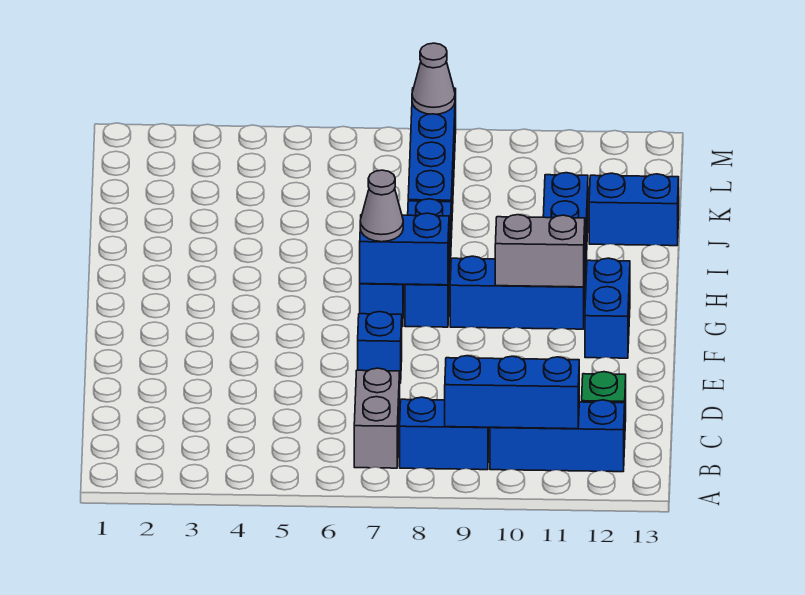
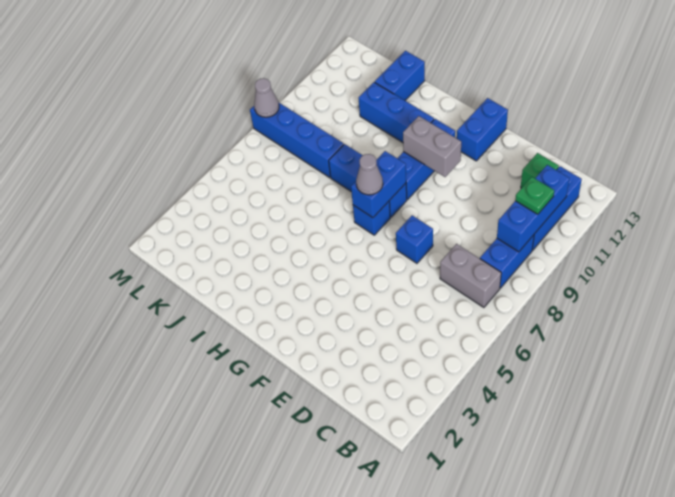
none -> green 1x1 plate [515,177,554,214]
blue 1x2 brick [585,258,630,358] -> blue 1x2 brick turned to [457,98,508,161]
grey 1x2 brick [495,215,585,287] -> grey 1x2 brick turned to [403,116,461,177]

